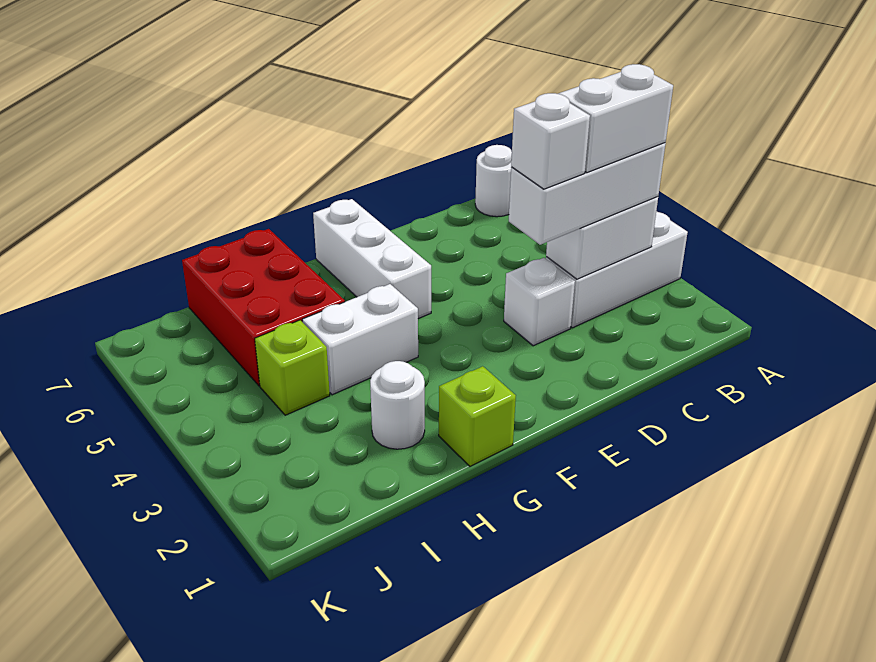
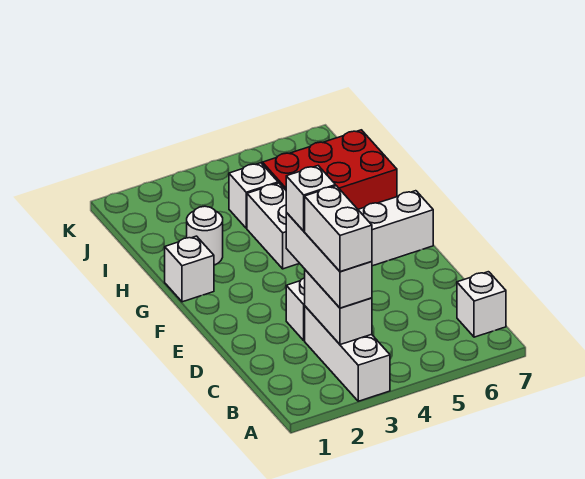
white 1x1 round brick [475,145,512,217] -> white 1x1 brick [457,272,506,337]
lime 1x1 brick [439,366,516,466] -> white 1x1 brick [165,236,214,302]
lime 1x1 brick [255,320,330,415] -> white 1x1 brick [229,163,278,228]

